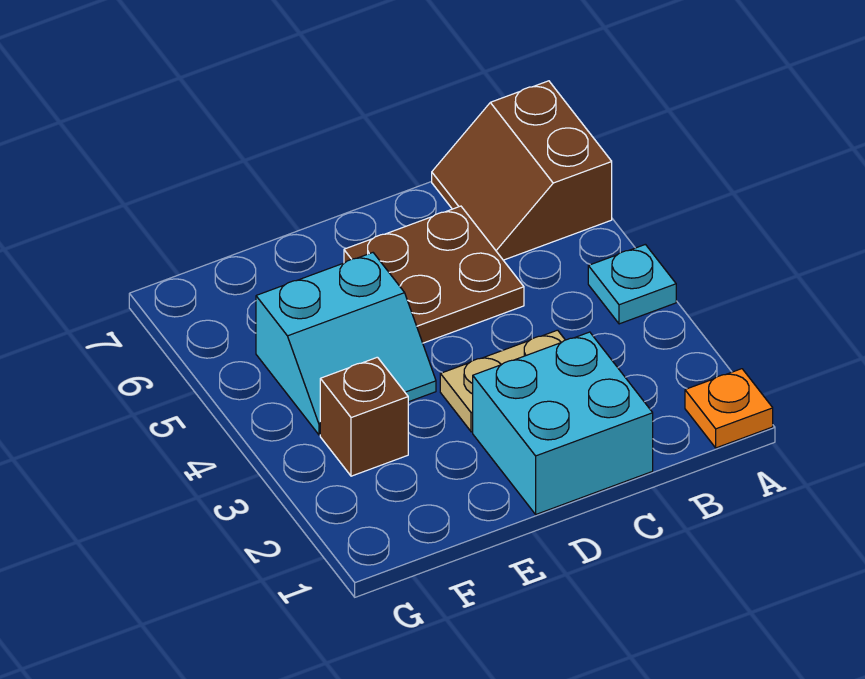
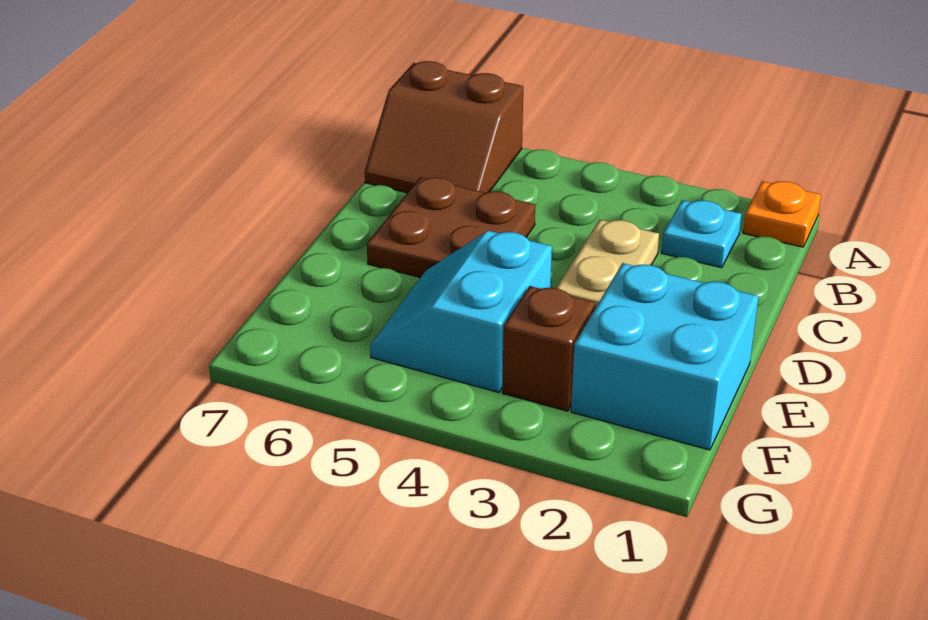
cyan 1x1 plate [588,244,676,324] -> cyan 1x1 plate moved to [662,200,742,268]
cyan 2x2 brick [473,332,653,514] -> cyan 2x2 brick moved to [571,263,759,450]
cyan 2x2 slope [256,253,436,435] -> cyan 2x2 slope turned to [370,231,552,392]

